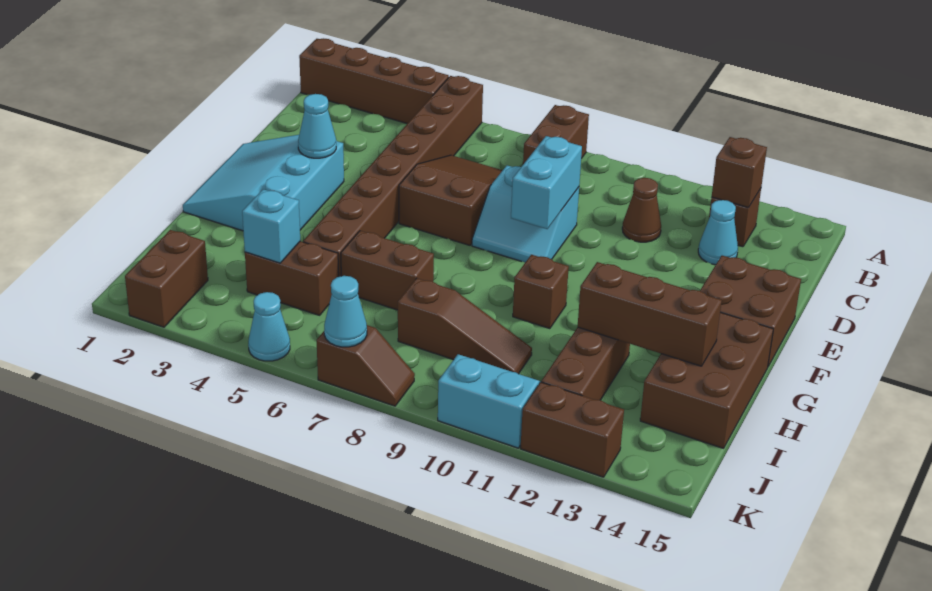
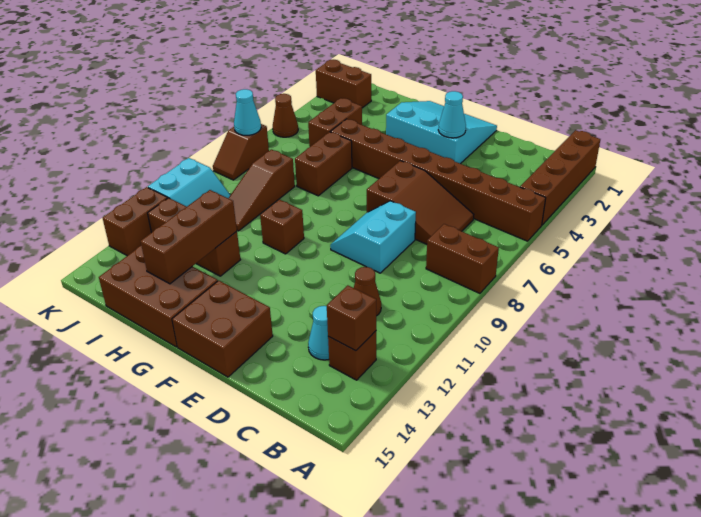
cyan 1x2 brick [511,136,582,229] -> none
cyan 1x1 brick [242,189,300,263] -> none
cyan 1x1 cone [248,292,290,361] -> brown 1x1 cone [273,94,298,137]

